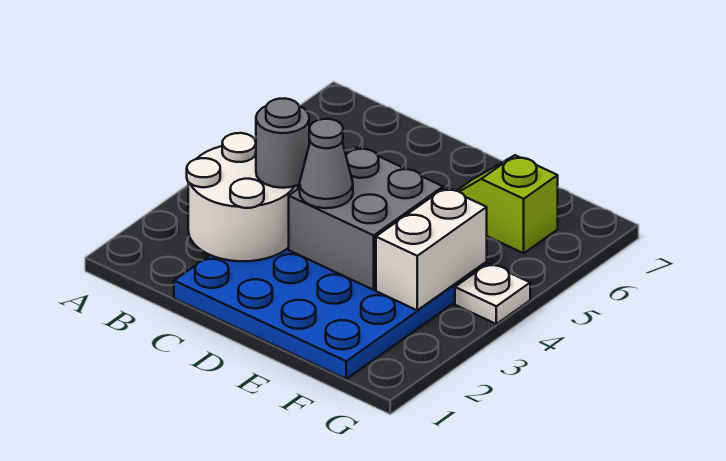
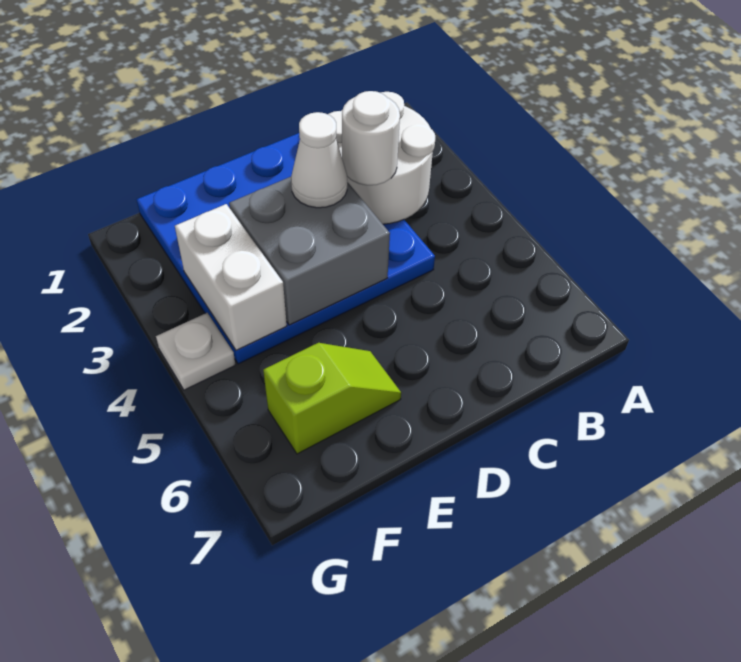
grey 1x1 round brick [256,98,309,188] -> white 1x1 round brick [342,91,400,185]
grey 1x1 cone [300,119,353,208] -> white 1x1 cone [291,112,348,208]

